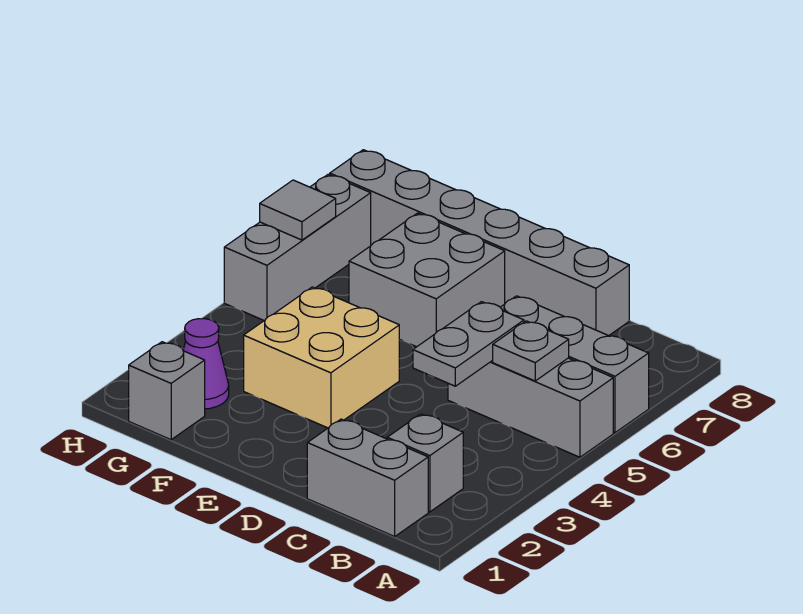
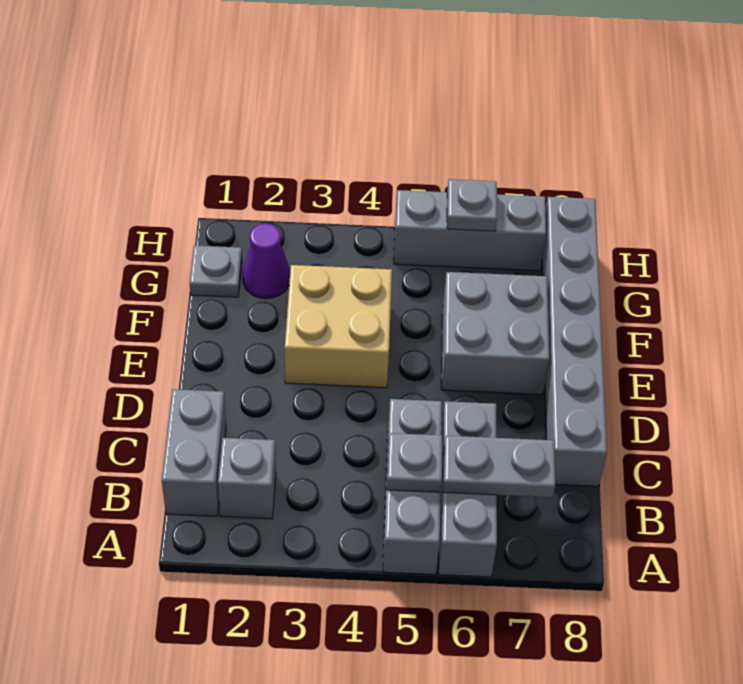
grey 1x2 plate [413,302,524,386] -> grey 1x2 plate moved to [443,436,555,497]
grey 1x1 brick [129,342,205,440] -> grey 1x1 plate [190,245,242,297]
grey 1x1 tile [260,180,336,240] -> grey 1x1 plate [447,179,497,231]

